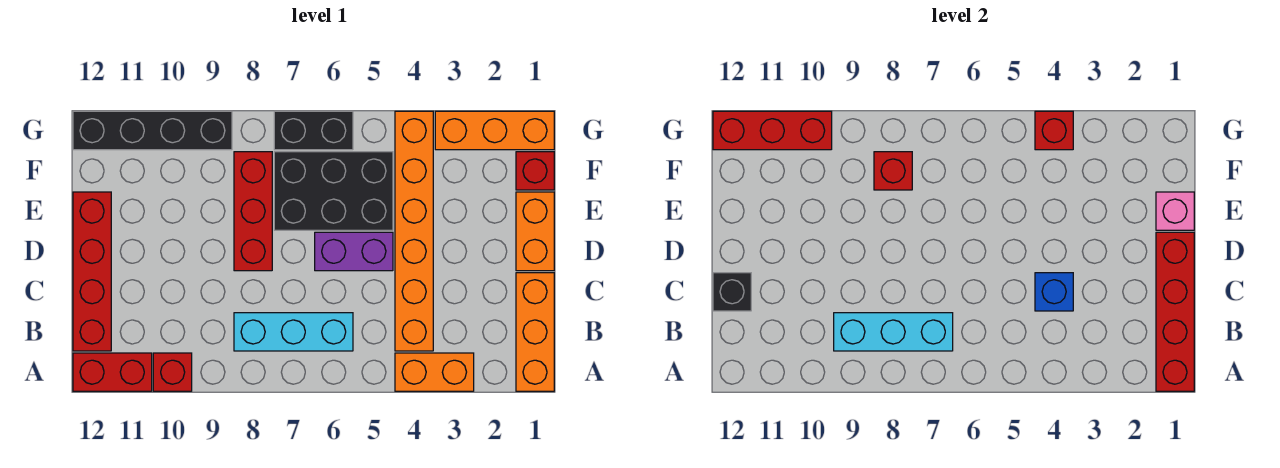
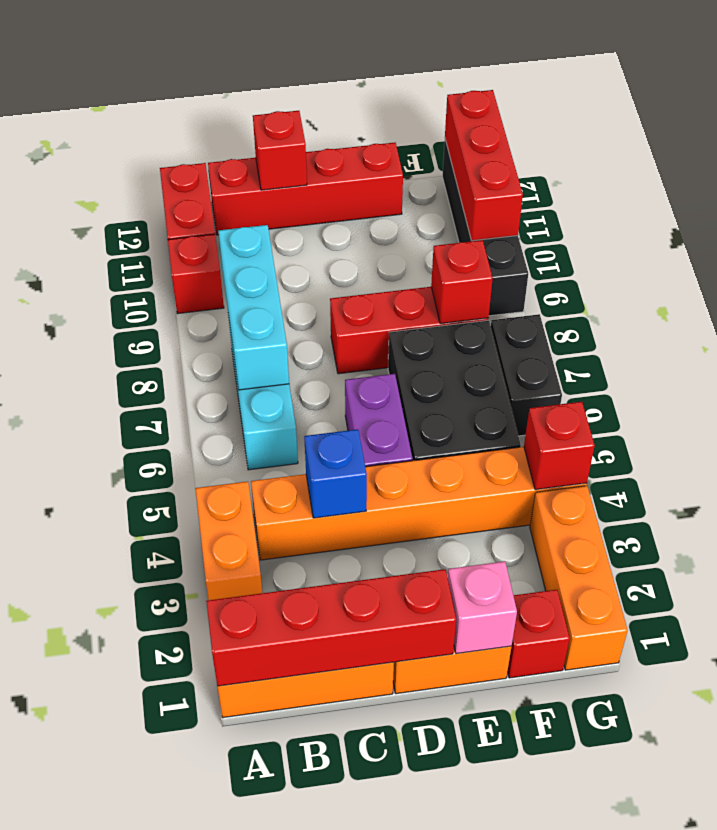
black 1x1 brick [713,273,751,311] -> red 1x1 brick [253,111,307,190]

